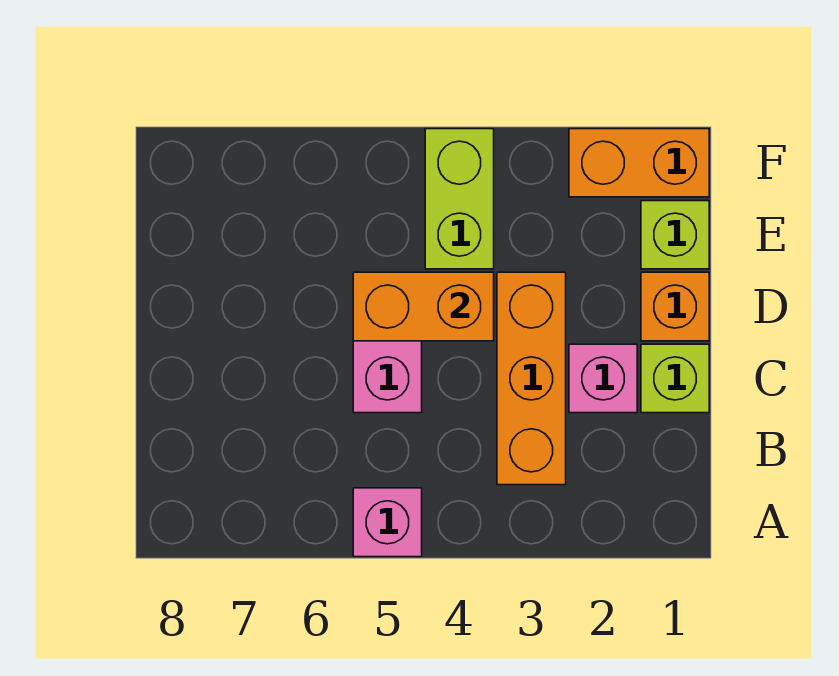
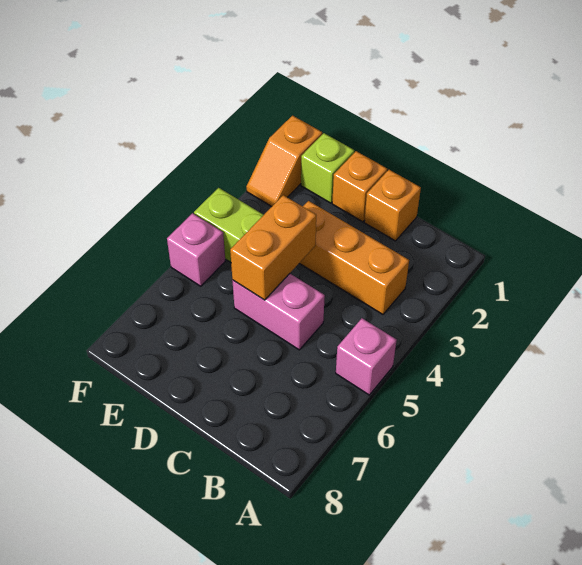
lime 1x1 brick [641,344,709,413] -> orange 1x1 brick [364,170,421,241]
pink 1x1 brick [569,344,637,413] -> pink 1x1 brick moved to [167,213,225,286]
orange 1x2 brick [569,129,709,197] -> orange 1x2 slope [246,116,322,207]

